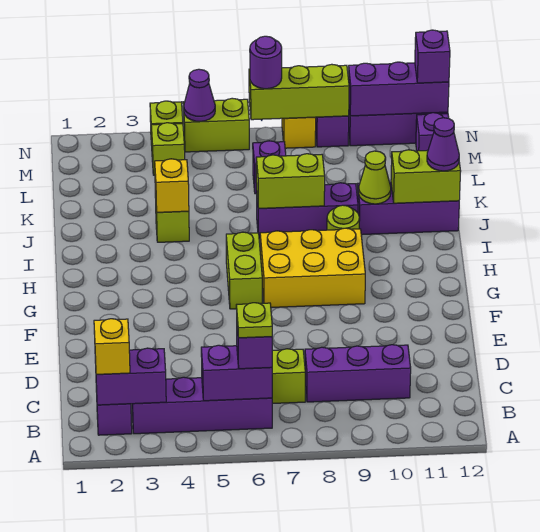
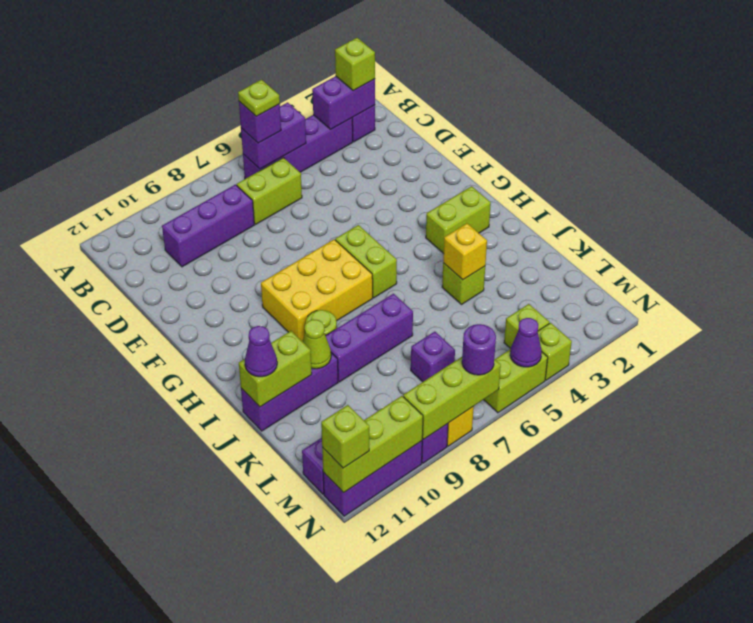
yellow 1x1 brick [94,319,130,374] -> lime 1x1 brick [335,38,375,91]
lime 1x2 brick [256,154,325,209] -> lime 1x2 brick moved to [426,186,491,254]
purple 1x3 brick [348,62,449,116] -> lime 1x3 brick [322,396,423,493]
purple 1x1 brick [415,30,450,83] -> lime 1x1 brick [321,405,369,468]

